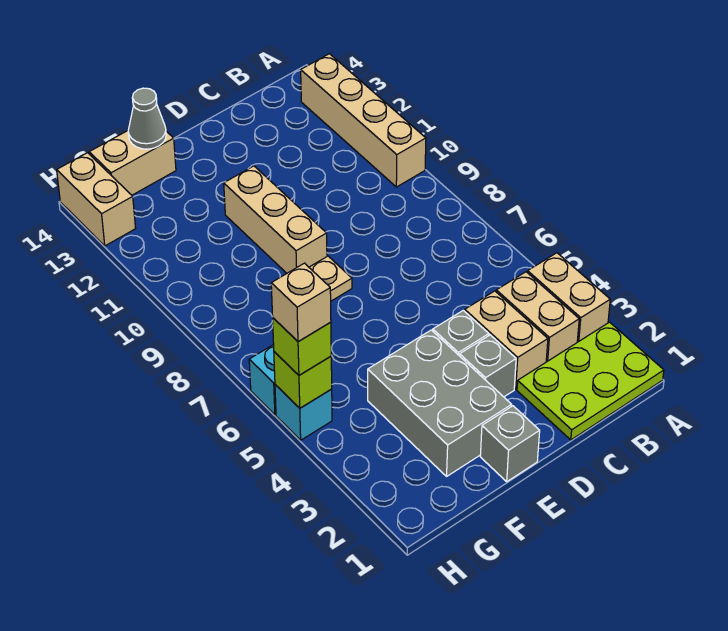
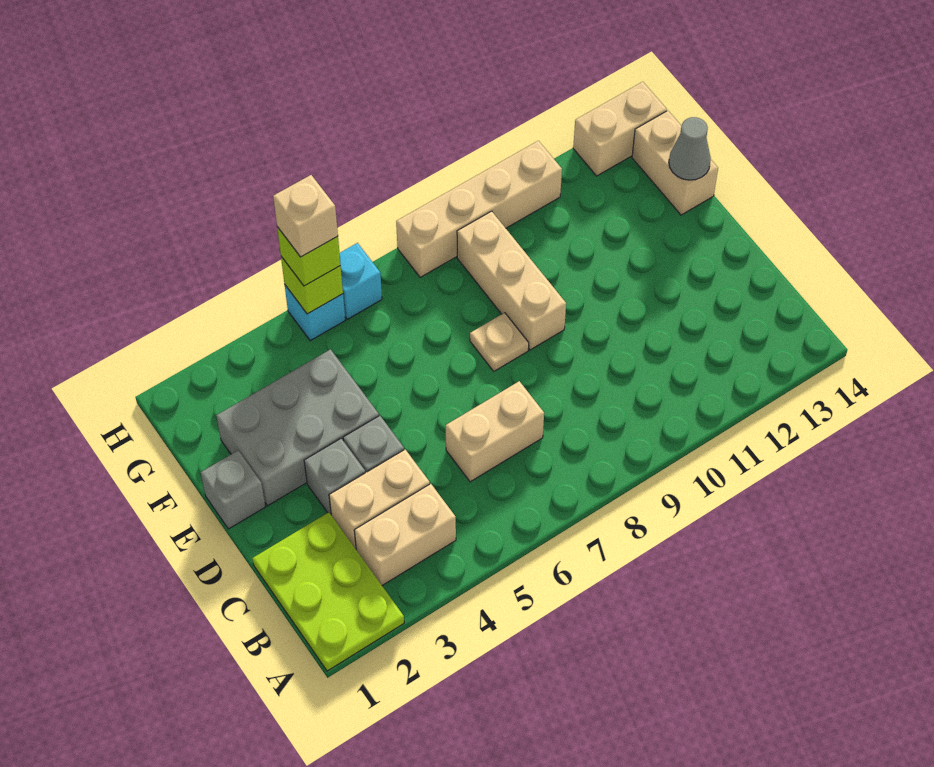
tan 1x2 brick [528,253,610,342] -> tan 1x2 brick moved to [446,381,544,482]
tan 1x4 brick [301,54,426,187] -> tan 1x4 brick moved to [396,141,562,277]
tan 1x3 brick [224,166,327,273] -> tan 1x3 brick turned to [457,211,566,350]

